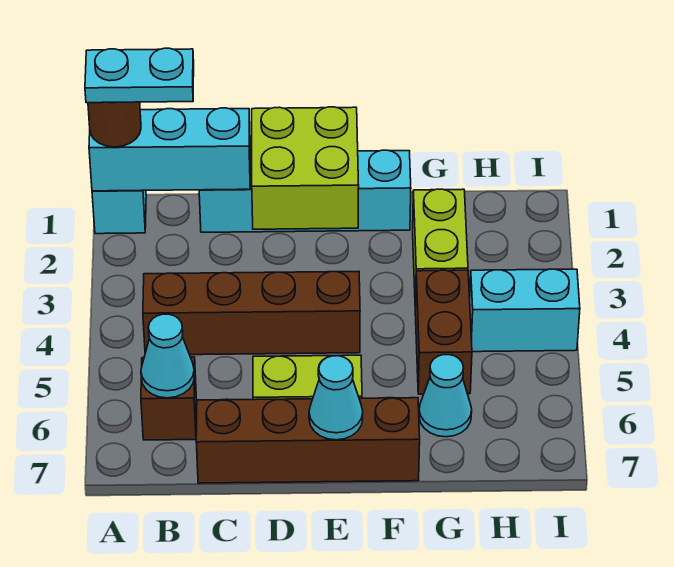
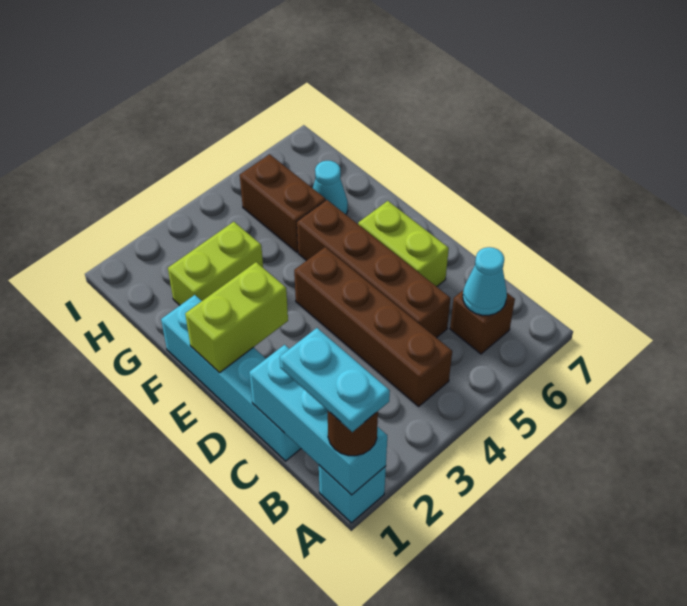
brown 1x4 brick [196,398,420,483] -> brown 1x4 brick moved to [297,200,450,338]
lime 2x2 brick [252,107,359,229] -> lime 1x2 brick [185,262,288,373]
cyan 1x1 cone [309,356,363,440] -> none
brown 1x2 brick [415,270,472,394] -> brown 1x2 brick turned to [240,154,326,252]
cyan 1x2 brick [470,269,580,352] -> none

